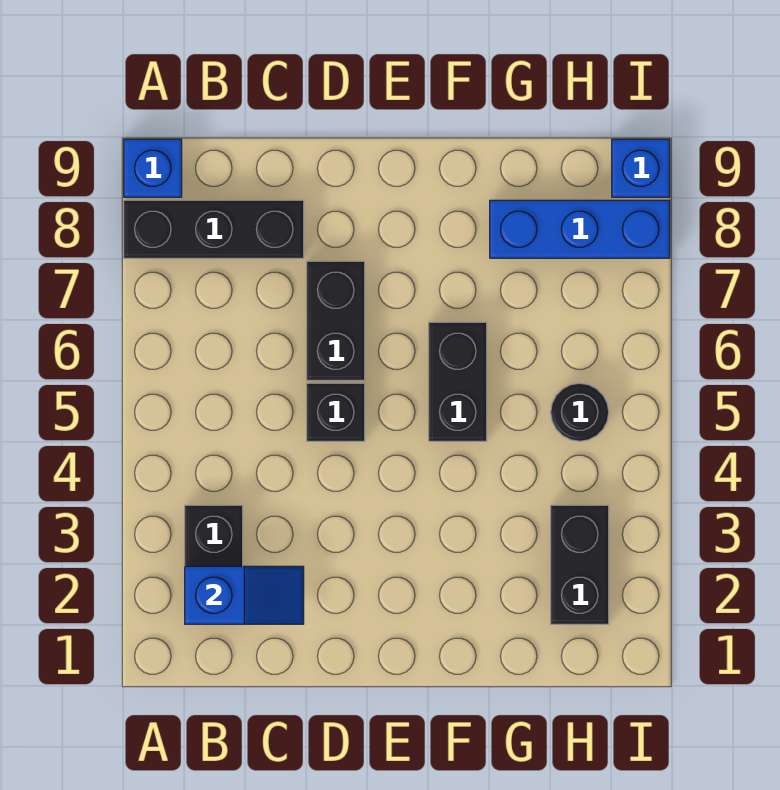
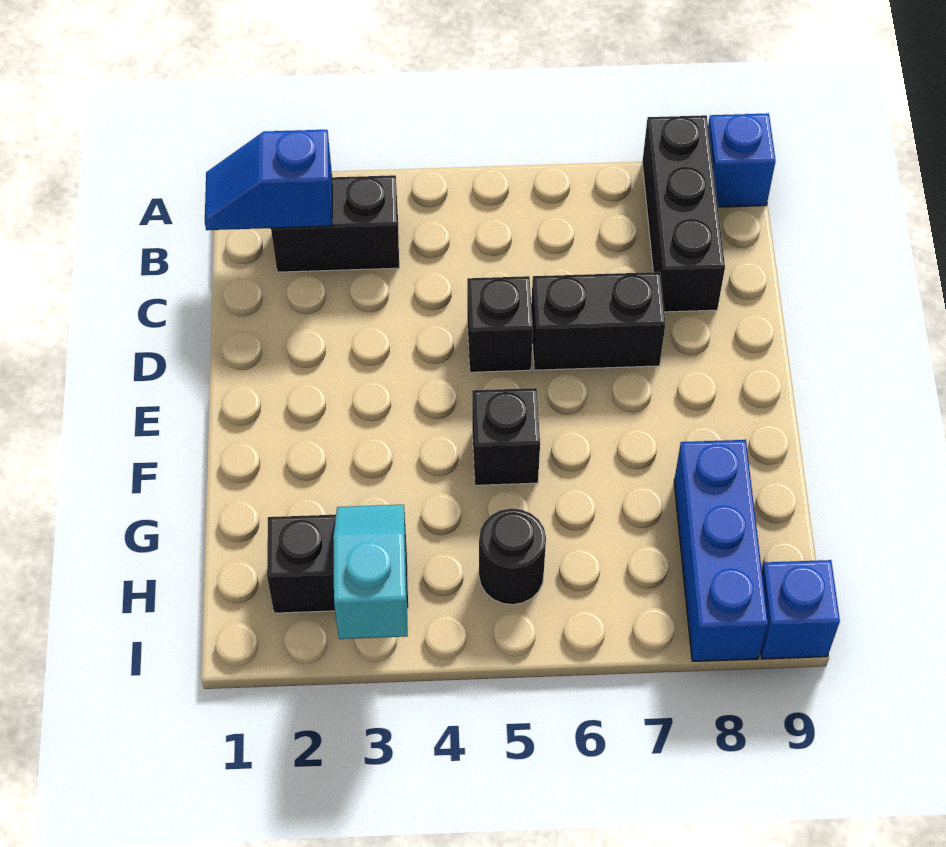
blue 1x2 slope [185,566,304,624] -> blue 1x2 slope turned to [205,130,332,230]
black 1x2 brick [429,322,487,441] -> black 1x1 brick [472,388,540,485]
none -> cyan 1x2 slope [333,505,408,639]

